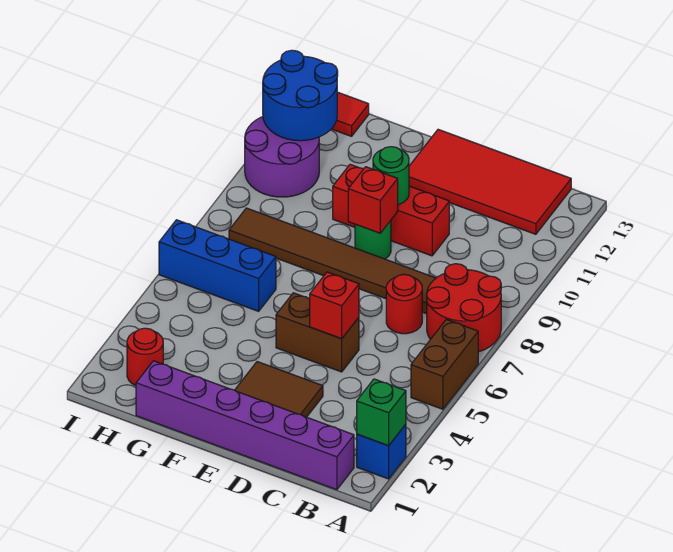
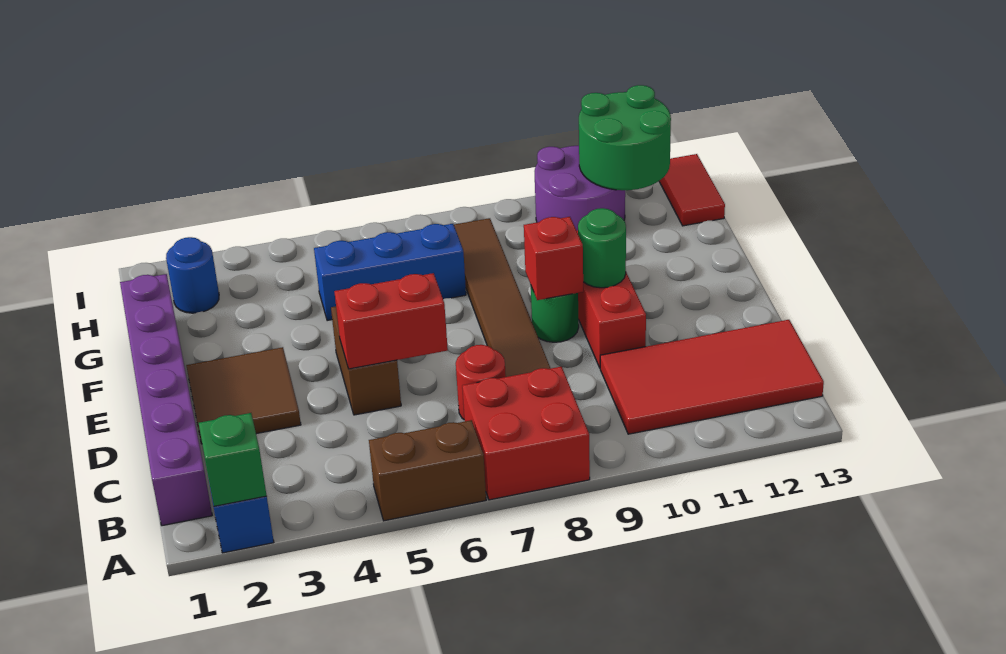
red 2x2 round brick [427,264,501,352] -> red 2x2 brick [462,367,590,500]
red 2x4 tile [409,129,571,234] -> red 2x4 tile turned to [600,320,824,434]
red 1x1 brick [310,272,359,339] -> red 1x2 brick [334,273,448,369]
blue 1x3 brick [159,220,276,311] -> blue 1x3 brick turned to [314,224,466,321]
red 1x1 round brick [127,328,163,386] -> blue 1x1 round brick [166,237,219,313]
blue 2x2 round brick [263,50,338,141] -> green 2x2 round brick [579,85,671,190]

